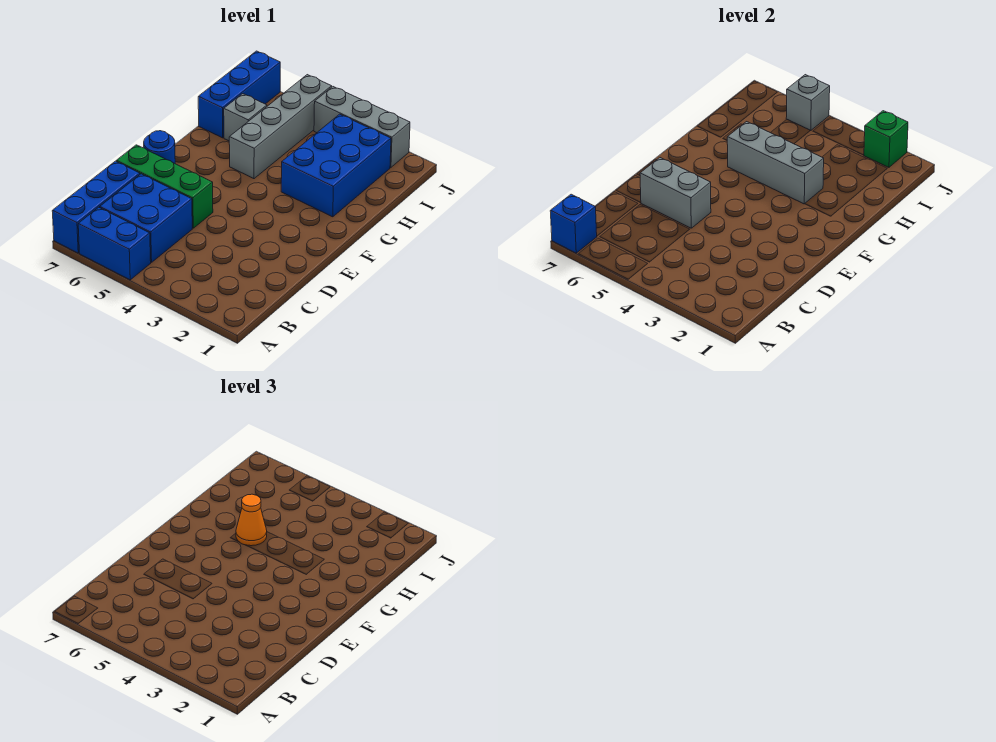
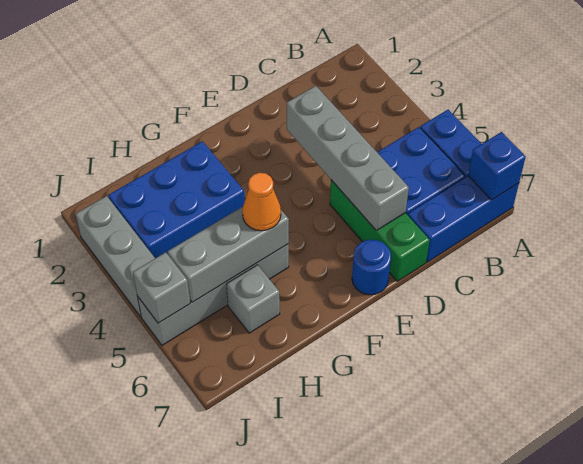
grey 1x2 brick [640,158,711,228] -> grey 1x4 brick [287,86,409,230]
grey 1x3 brick [727,122,824,204] -> grey 1x3 brick turned to [168,207,289,302]
blue 1x3 brick [198,51,280,138] -> none
green 1x1 brick [864,111,908,167] -> none

